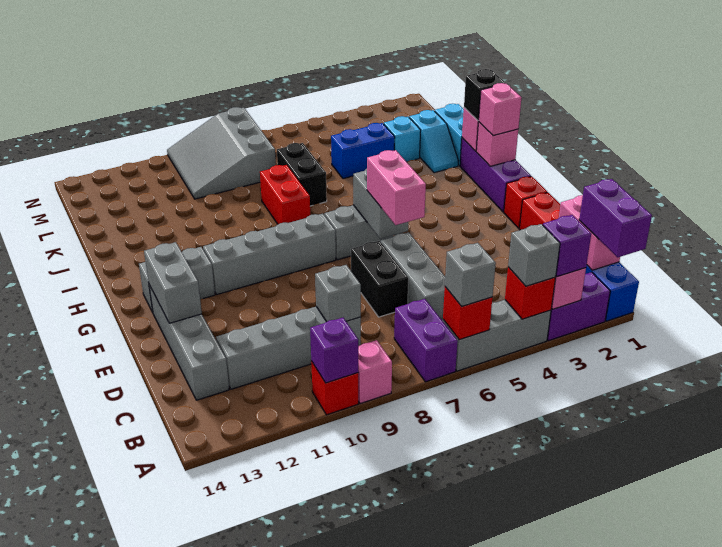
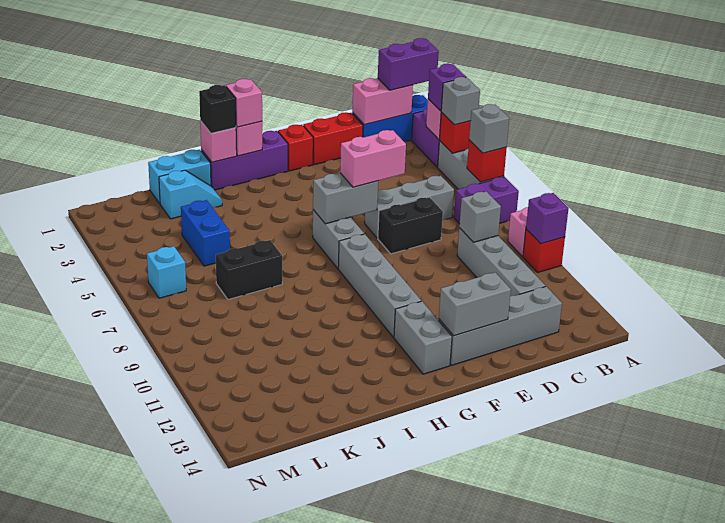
red 1x2 brick [260,165,310,224] -> none
cyan 1x1 brick [384,116,421,162] -> cyan 1x1 brick moved to [147,246,186,298]
grey 3x3 slope [167,107,276,199] -> none

